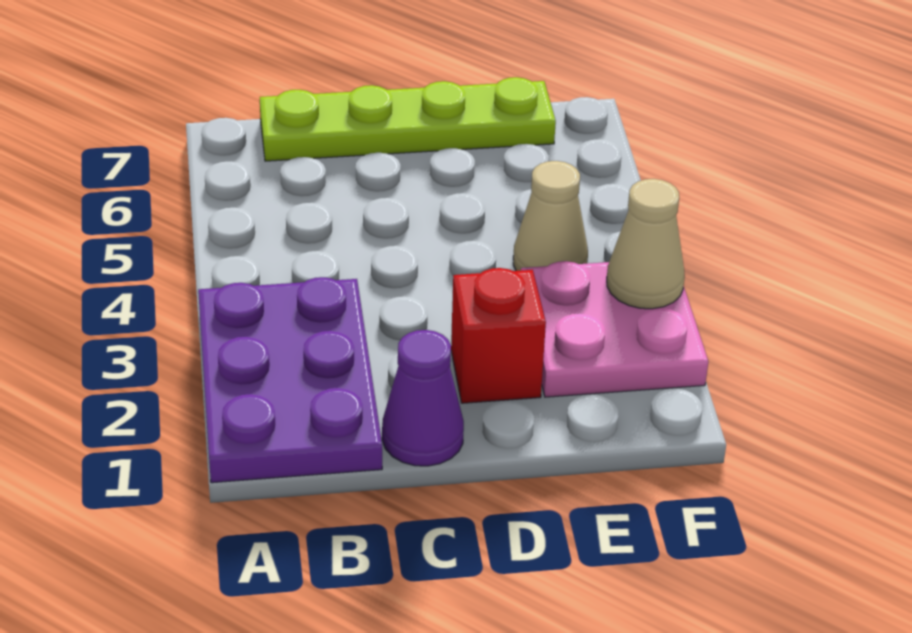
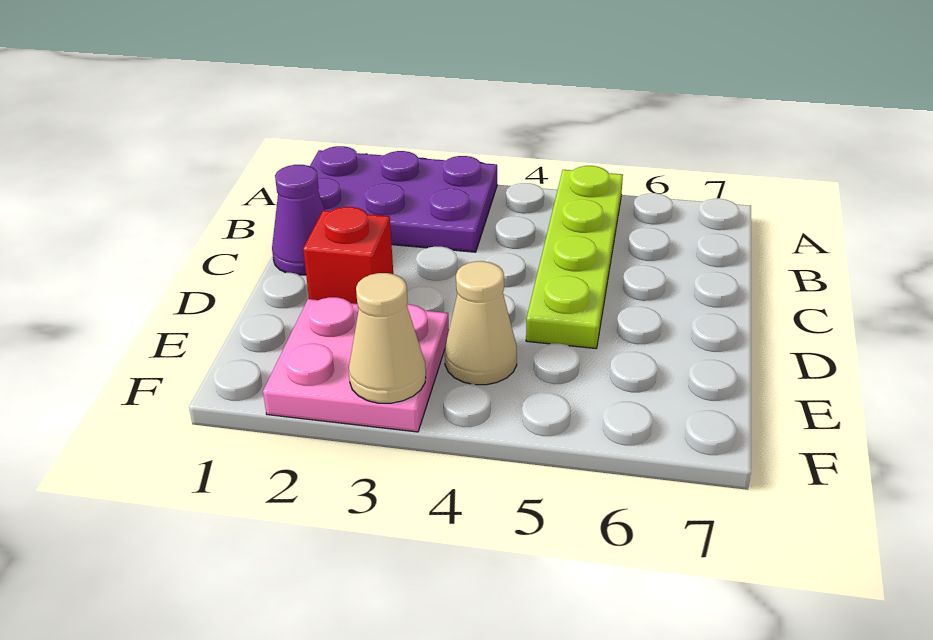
lime 1x4 plate [260,77,556,161] -> lime 1x4 plate moved to [526,166,623,348]

